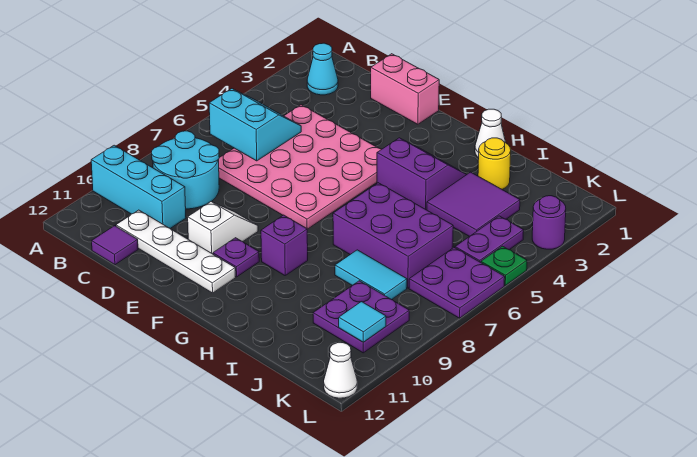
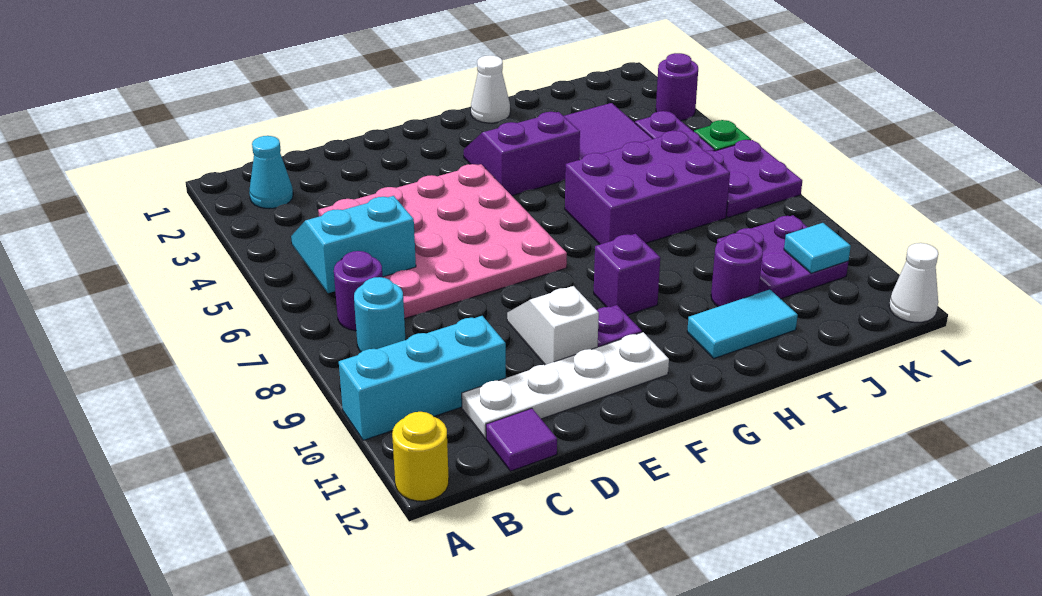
none -> purple 1x1 round brick [334,251,383,331]
cyan 2x2 round brick [152,131,219,209] -> cyan 1x1 round brick [354,277,406,352]
pink 1x2 brick [371,54,439,124] -> none
yellow 1x1 round brick [478,138,511,189] -> yellow 1x1 round brick moved to [392,412,449,501]
cyan 1x2 tile [335,250,407,300] -> cyan 1x2 tile moved to [687,290,798,358]
none -> purple 1x1 round brick [711,233,763,307]

